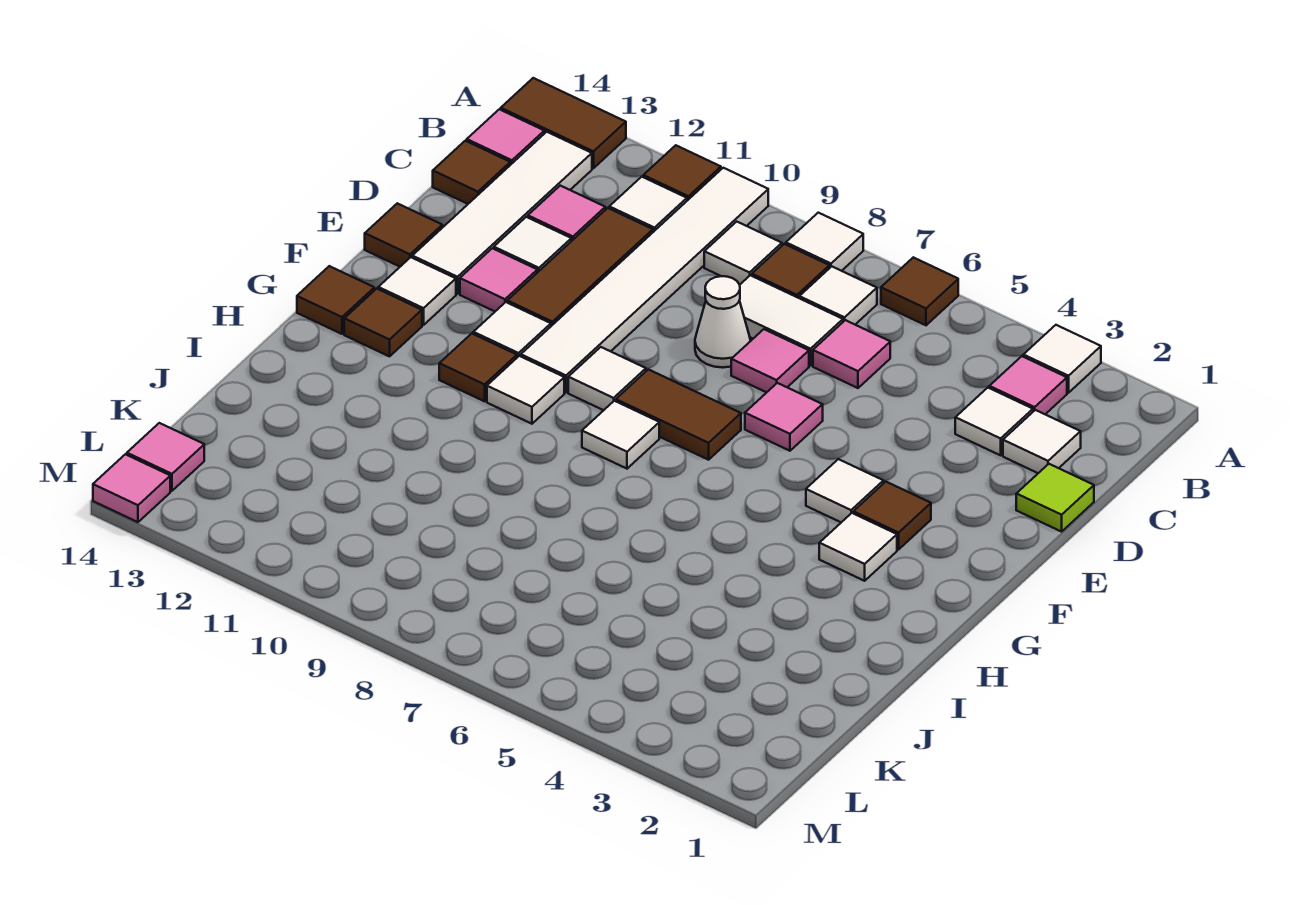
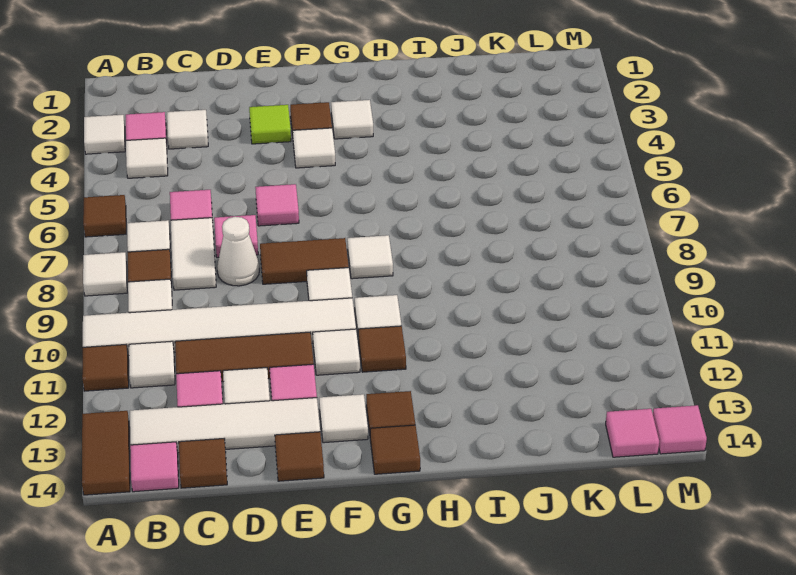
white 1x1 tile [1003,410,1081,473] -> white 1x1 tile moved to [126,138,168,178]
lime 1x1 tile [1016,464,1094,532] -> lime 1x1 tile moved to [249,105,291,144]
brown 1x2 tile [616,369,741,460] -> brown 1x2 tile turned to [260,238,349,284]

